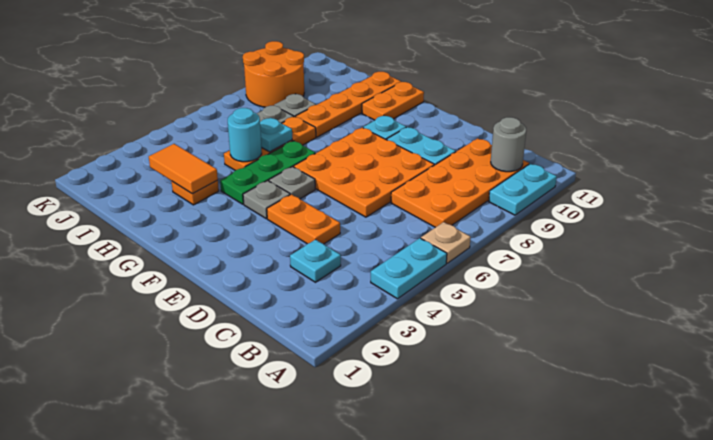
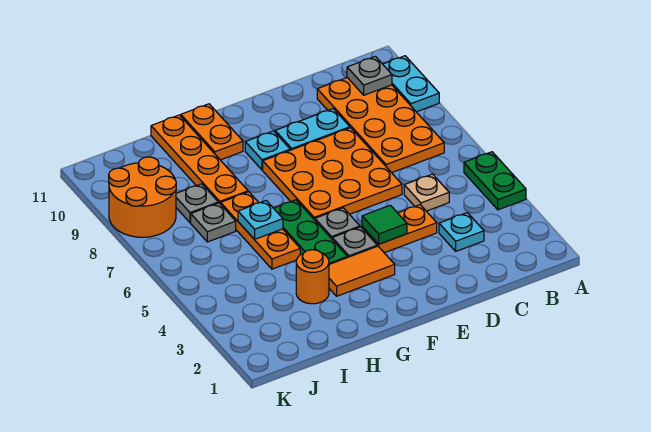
cyan 1x2 plate [371,238,447,299] -> green 1x2 plate [464,152,526,210]
tan 1x1 plate [421,222,471,263] -> tan 1x1 plate moved to [404,174,449,211]
grey 1x1 round brick [491,117,526,172] -> grey 1x1 plate [347,56,392,95]
none -> green 1x1 tile [362,205,407,244]
orange 1x1 plate [171,180,219,205] -> orange 1x1 round brick [296,250,329,304]
orange 1x2 tile [149,144,218,194] -> orange 1x2 tile moved to [329,246,395,296]
cyan 1x1 round brick [228,108,262,162] -> none

